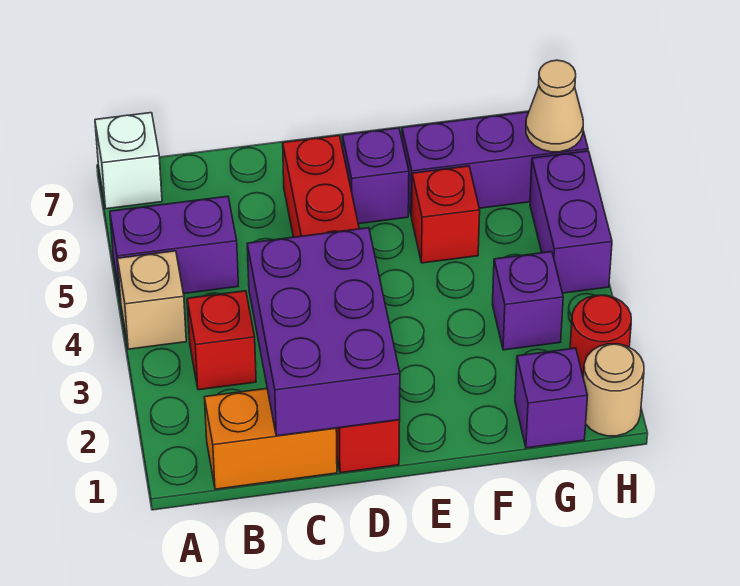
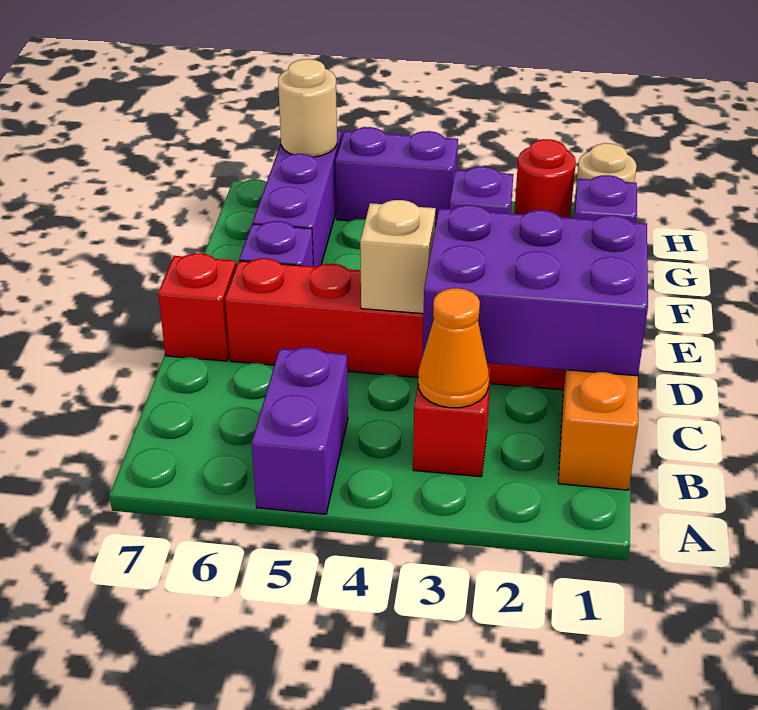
tan 1x1 brick [117,251,186,349] -> tan 1x1 brick moved to [360,200,436,314]
white 1x1 brick [95,113,162,209] -> none
none -> orange 1x1 cone [418,288,489,408]
red 1x1 brick [412,166,480,263] -> red 1x1 brick moved to [158,253,236,361]
tan 1x1 cone [526,60,583,152] -> tan 1x1 round brick [278,59,337,157]

